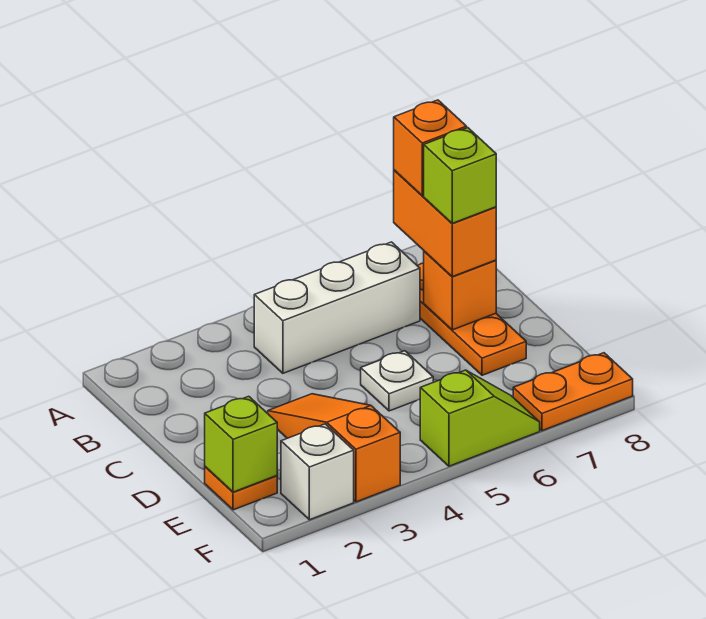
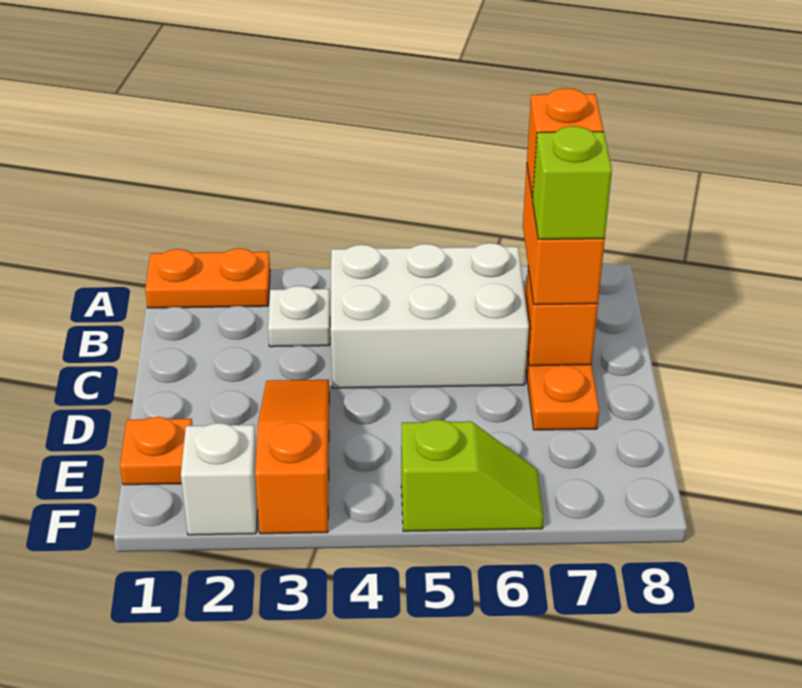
white 1x3 brick [254,242,420,373] -> white 2x3 brick [331,243,529,388]
white 1x1 plate [361,351,433,411] -> white 1x1 plate moved to [268,286,330,347]
lime 1x1 brick [205,396,277,492] -> none
orange 1x2 plate [513,353,633,431] -> orange 1x2 plate moved to [145,248,270,308]

